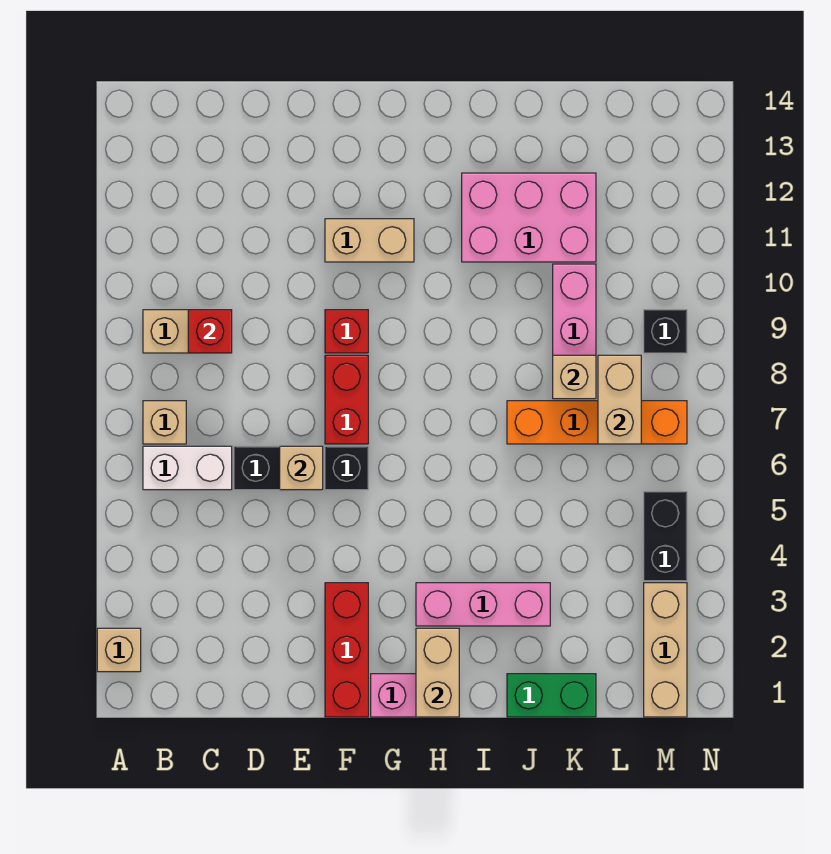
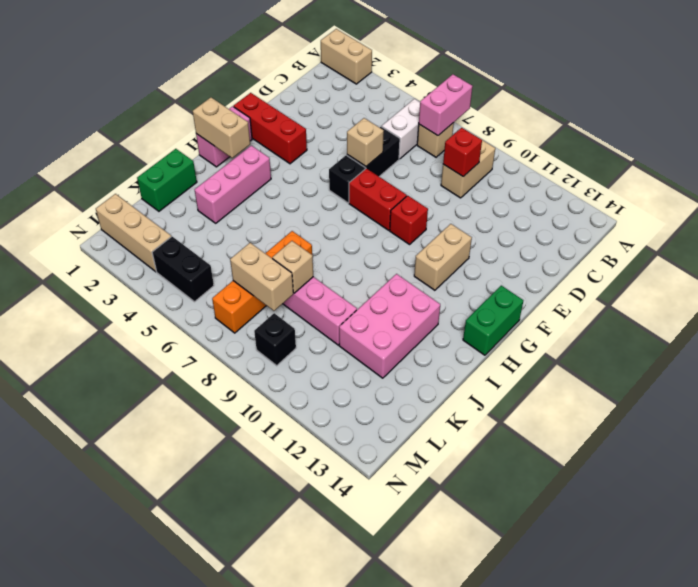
tan 1x1 brick [97,628,141,672] -> tan 1x2 brick [321,29,372,84]
none -> pink 1x2 brick [419,74,473,136]
none -> green 1x2 brick [463,286,523,355]

